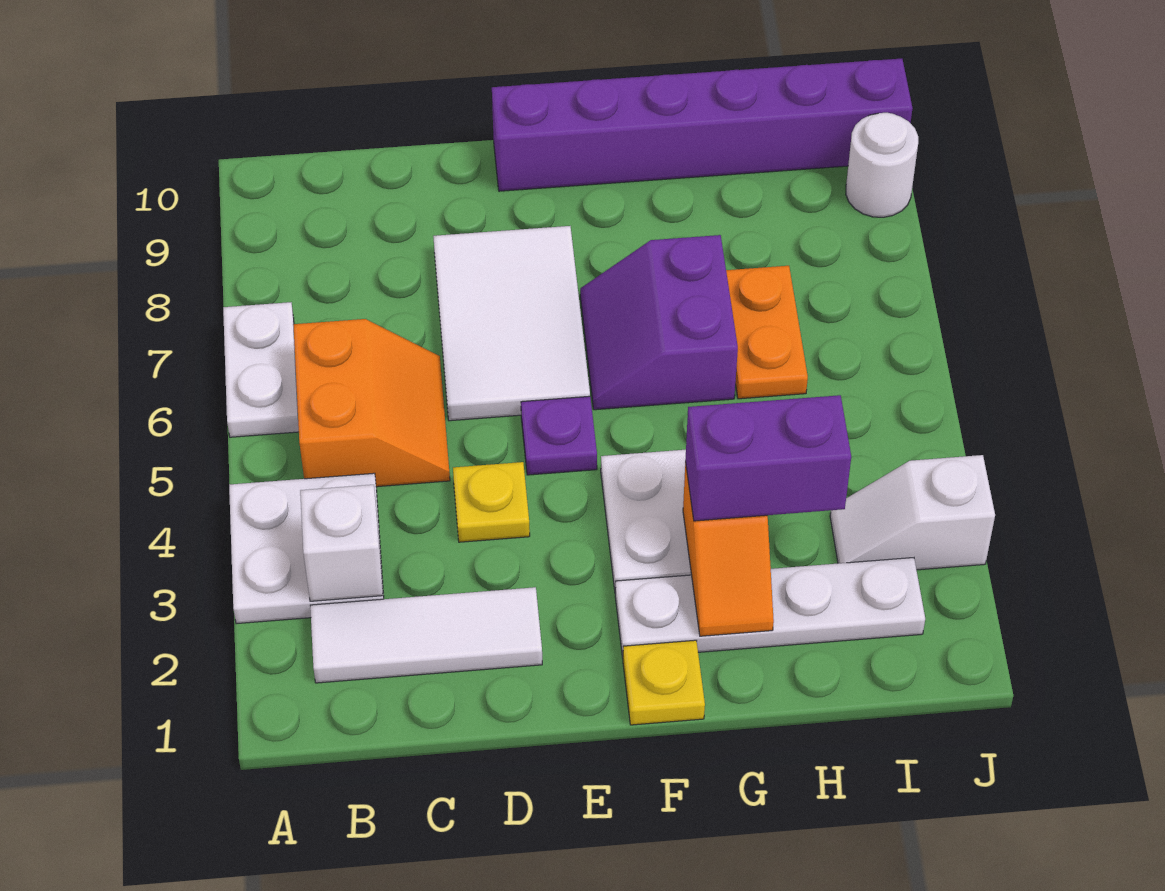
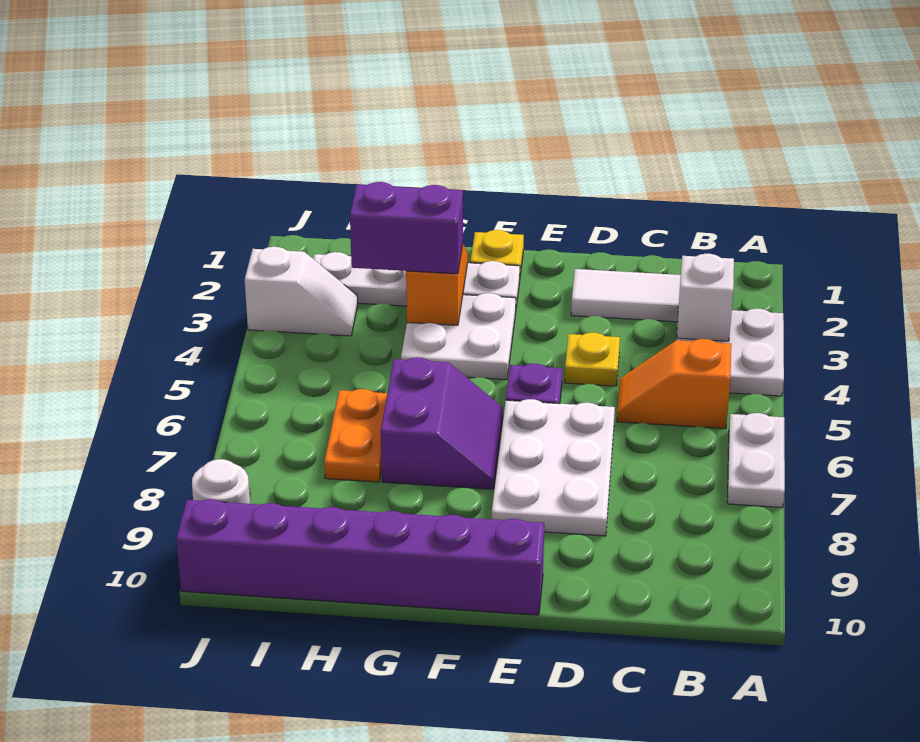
orange 2x2 slope [293,319,450,487] -> orange 1x2 slope [617,339,731,429]
white 2x3 tile [433,226,590,421] -> white 2x3 plate [492,399,615,536]

